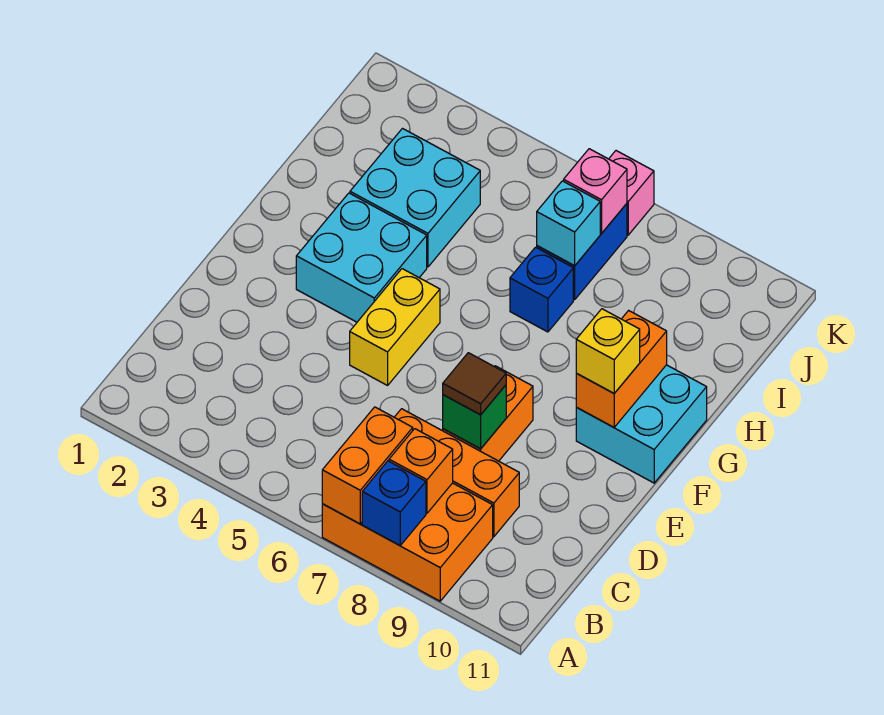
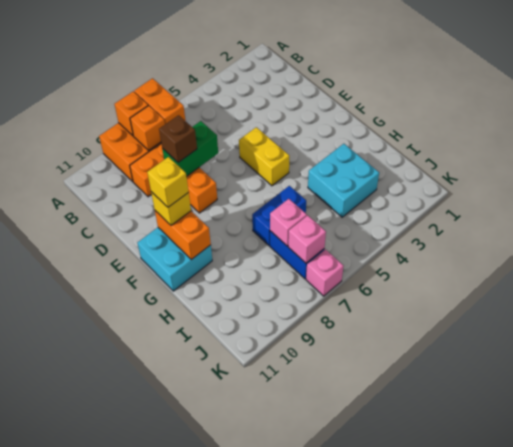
blue 1x1 brick [362,461,426,545] -> orange 1x1 brick [114,92,148,136]
green 1x1 brick [443,385,506,449] -> green 1x2 brick [162,121,218,177]
brown 1x1 tile [443,353,506,415] -> brown 1x1 brick [159,115,197,162]
cyan 2x2 brick [296,193,427,322] -> none
none -> yellow 1x1 brick [147,157,188,207]
blue 1x1 brick [510,247,573,332] -> blue 1x2 brick [252,186,306,246]
cyan 1x1 brick [537,181,600,266] -> pink 1x1 brick [270,199,307,246]

